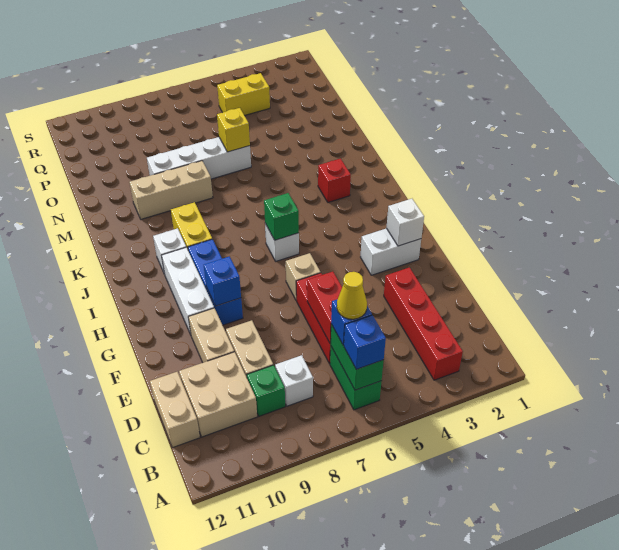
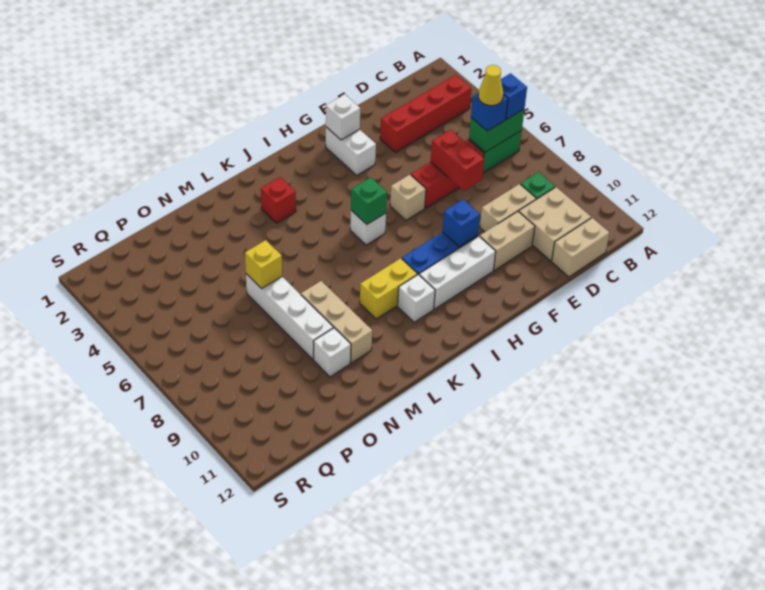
white 1x1 brick [275,355,313,406] -> white 1x1 brick moved to [314,328,351,377]
red 1x2 brick [307,272,342,344] -> red 1x2 brick turned to [431,130,484,191]
yellow 1x2 brick [217,73,270,115] -> none

